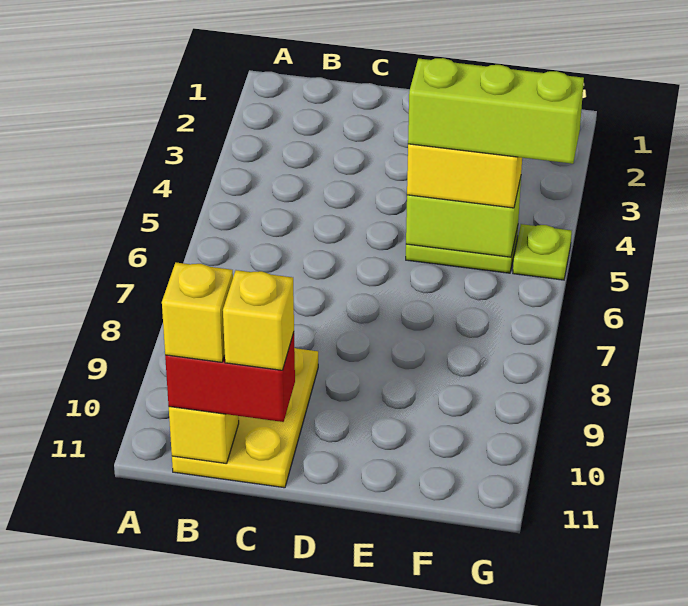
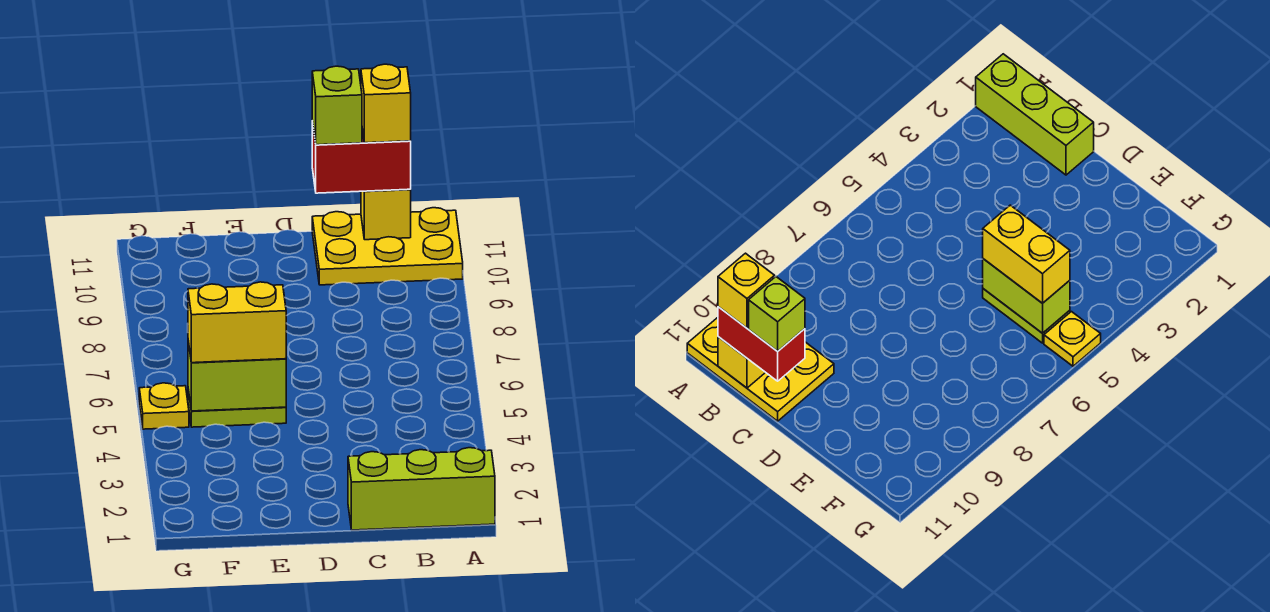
yellow 2x3 plate [172,348,318,488] -> yellow 2x3 plate turned to [312,208,463,285]
yellow 1x1 brick [223,270,294,370] -> lime 1x1 brick [312,66,362,145]
lime 1x3 brick [408,58,584,164] -> lime 1x3 brick moved to [348,448,495,530]
lime 1x1 plate [513,224,572,280] -> yellow 1x1 plate [139,383,189,429]

